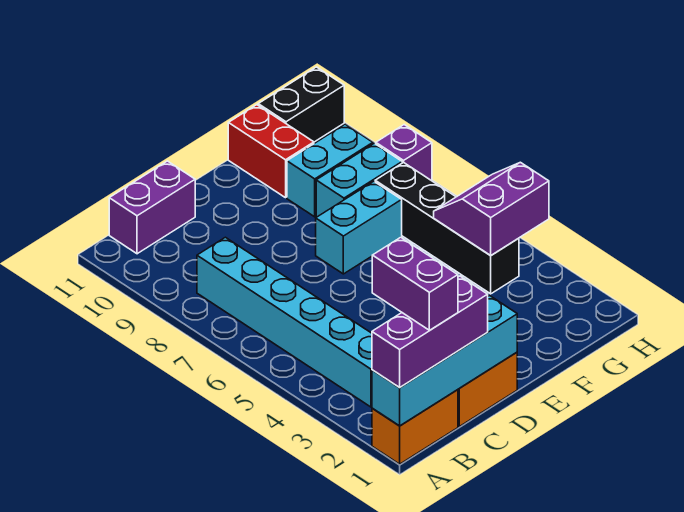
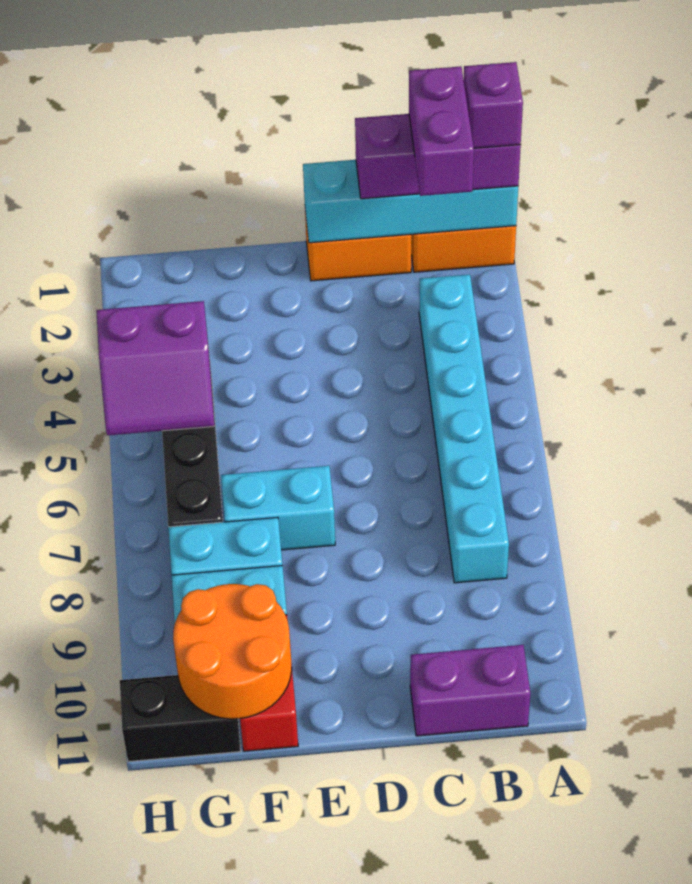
none -> orange 2x2 round brick [173,584,292,719]
purple 1x1 brick [376,125,432,181] -> purple 1x1 brick moved to [464,62,523,148]

